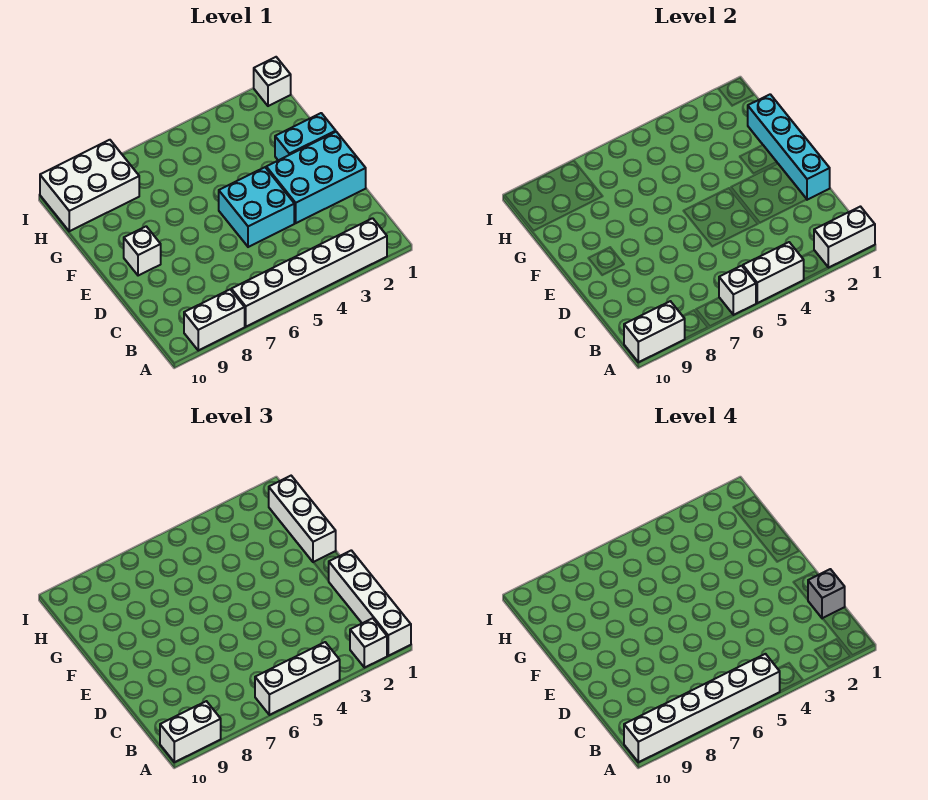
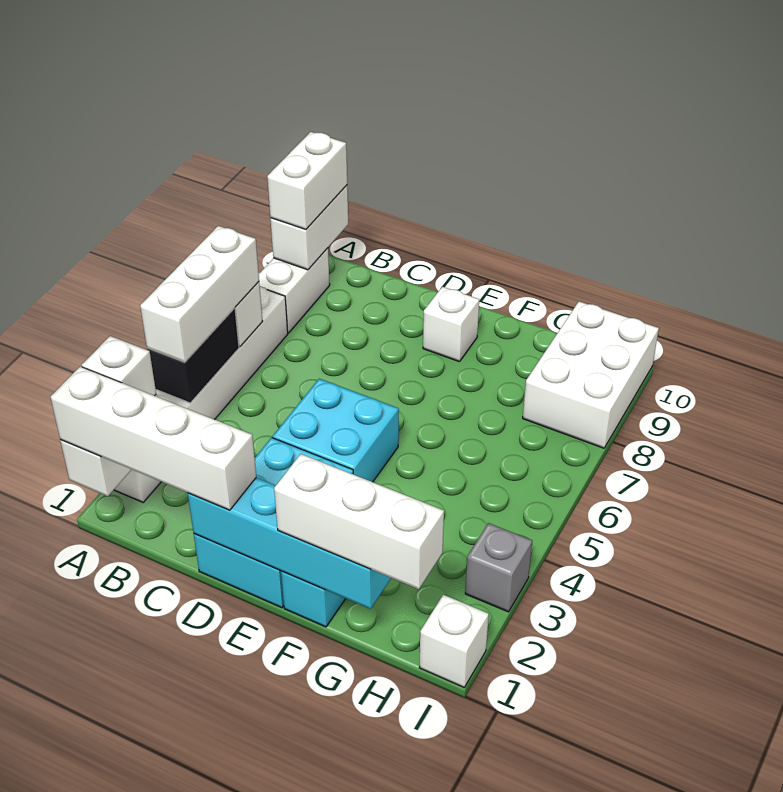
white 1x2 brick [743,242,804,303] -> black 1x2 brick [147,308,239,403]
white 1x6 brick [624,654,780,762] -> none
grey 1x1 brick [808,569,845,618] -> grey 1x1 brick moved to [465,523,532,612]

